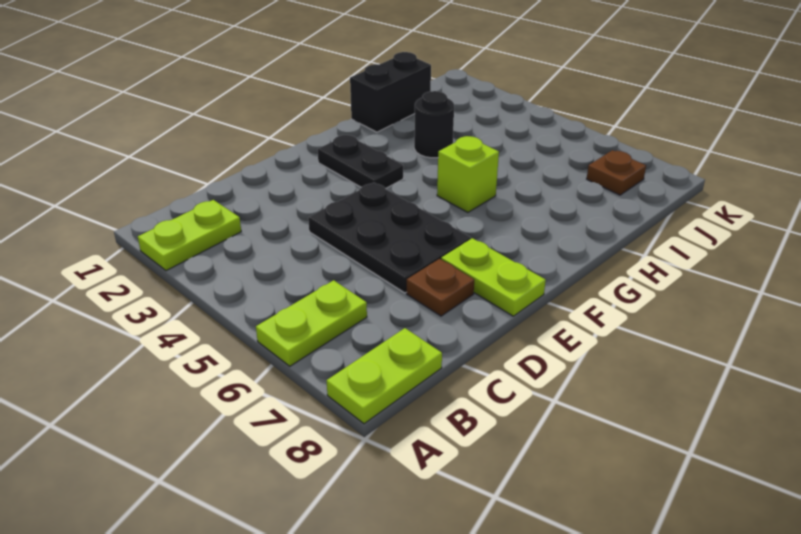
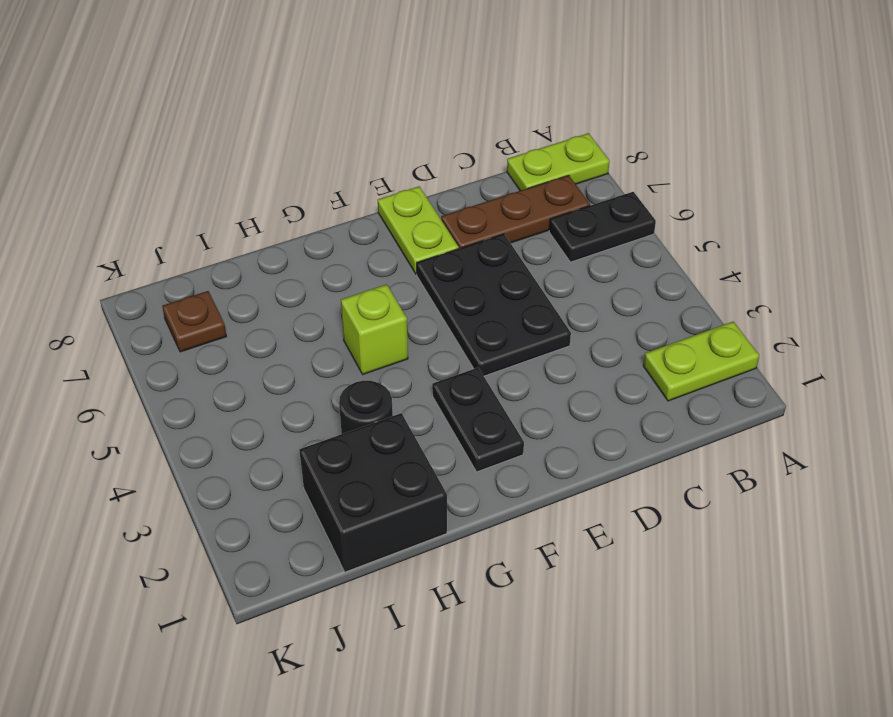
lime 1x2 plate [256,280,367,366] -> black 1x2 plate [549,192,656,262]
brown 1x1 plate [407,259,474,316] -> brown 1x3 plate [441,175,590,248]
black 1x2 brick [350,52,431,132] -> black 2x2 brick [299,413,447,572]

